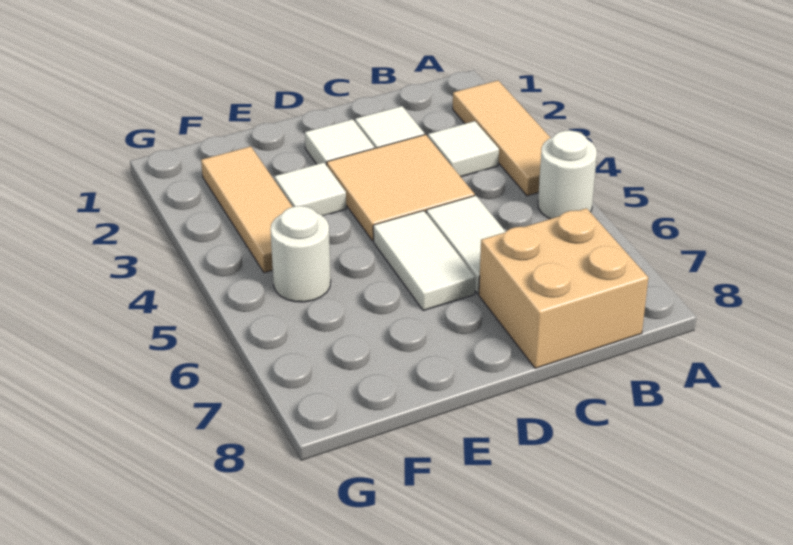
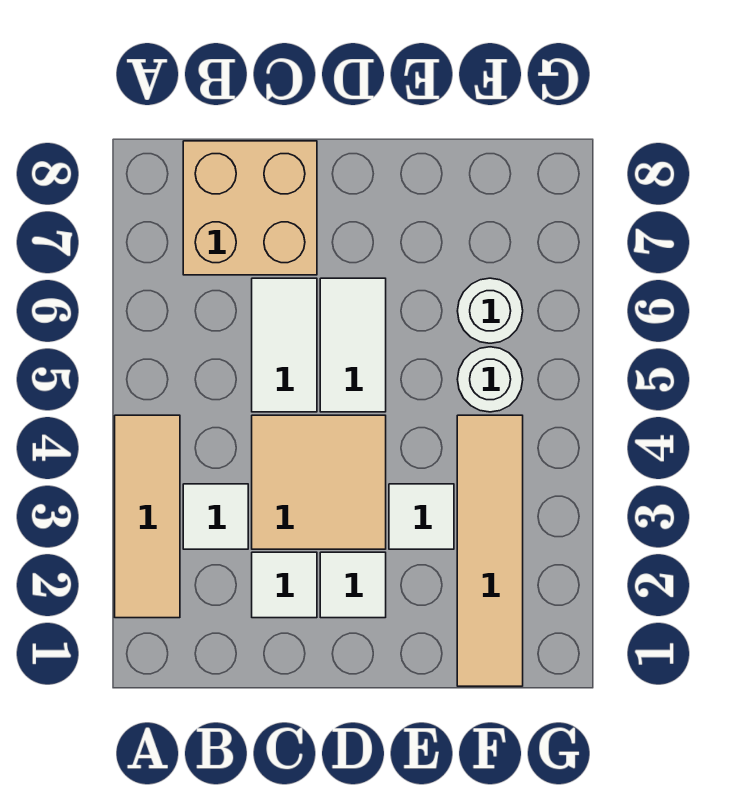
white 1x1 round brick [538,130,597,219] -> white 1x1 round brick moved to [458,278,523,343]
tan 1x3 tile [201,146,293,273] -> tan 1x4 tile [457,415,523,686]

